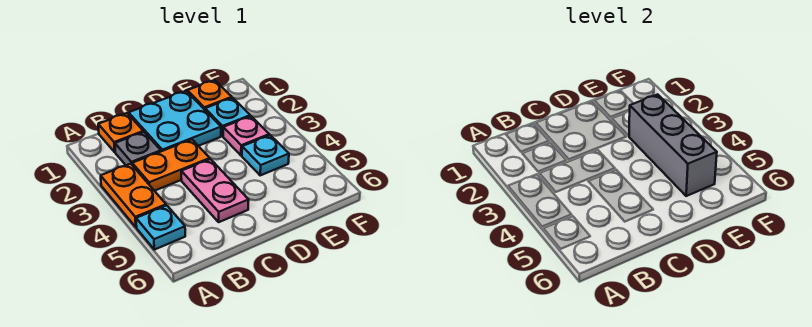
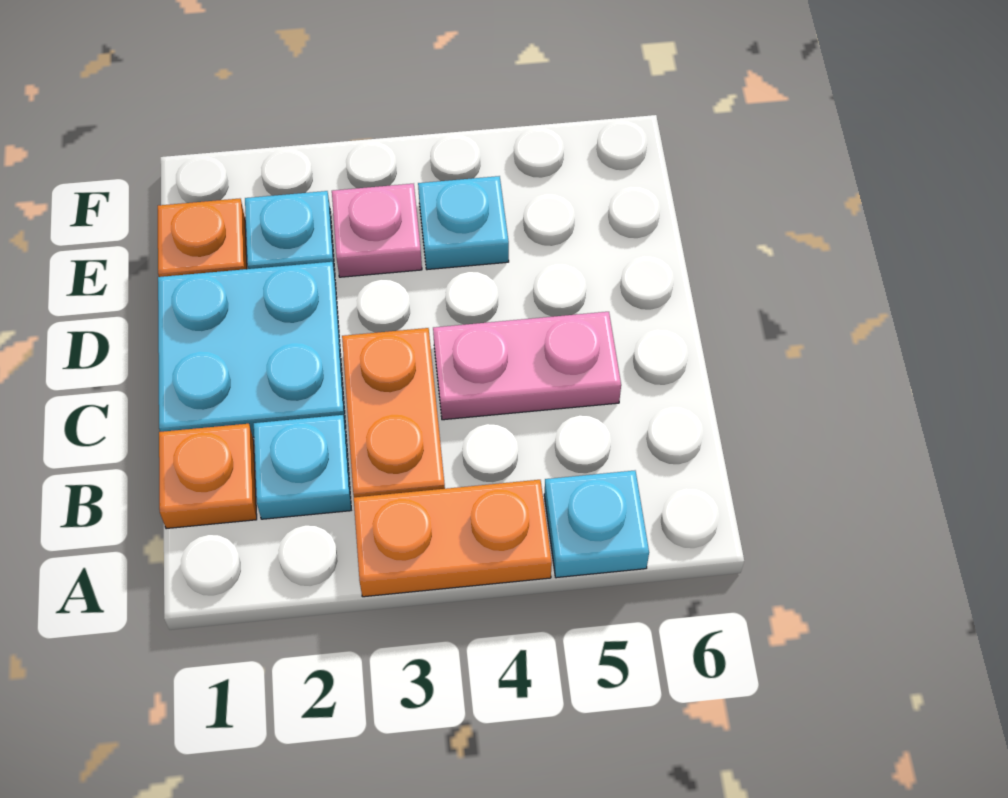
grey 1x1 plate [115,132,161,165] -> cyan 1x1 plate [254,415,351,519]
grey 1x3 brick [629,94,717,196] -> none

